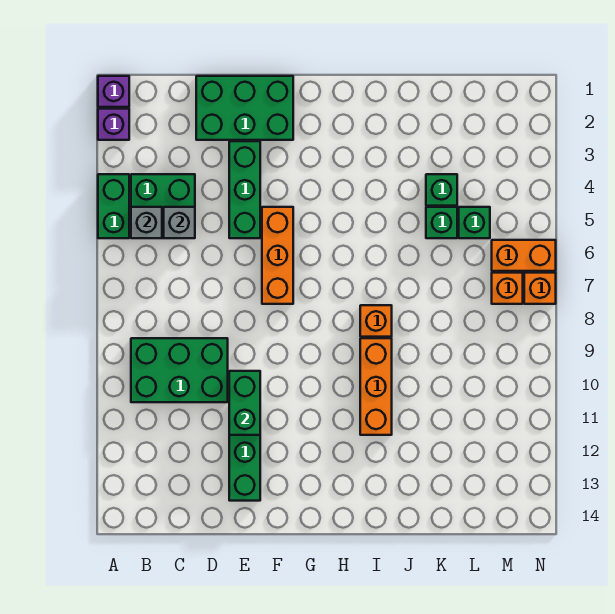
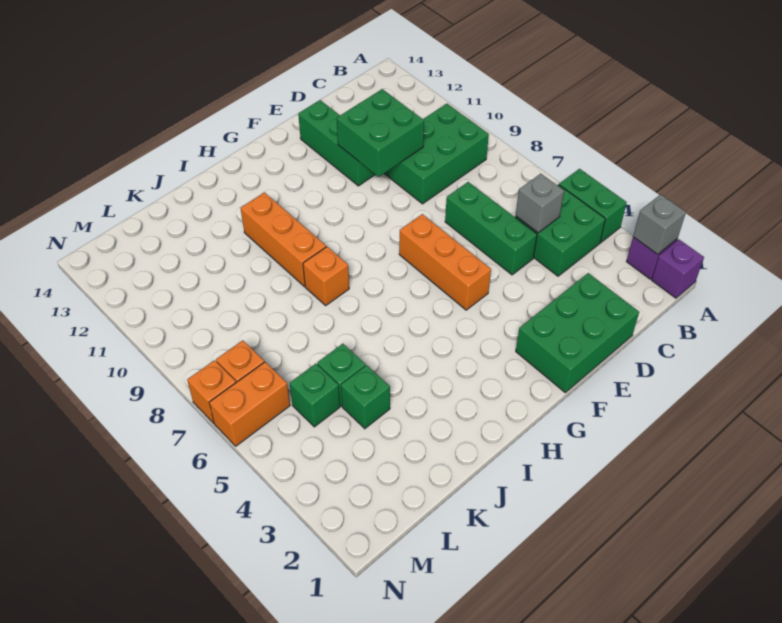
grey 1x1 brick [131,207,162,238] -> grey 1x1 brick moved to [633,194,686,254]
green 1x3 brick [229,141,260,238] -> green 1x3 brick moved to [445,182,537,275]
green 1x2 brick [229,371,260,435] -> green 2x2 brick [337,89,424,177]

